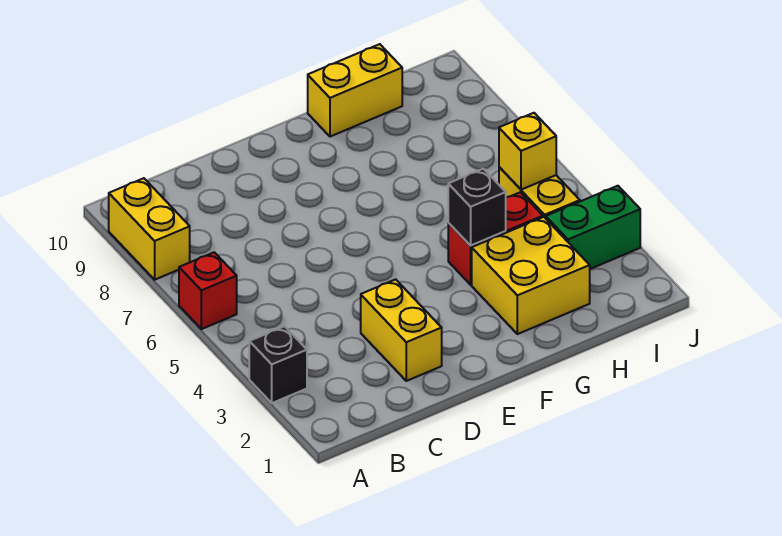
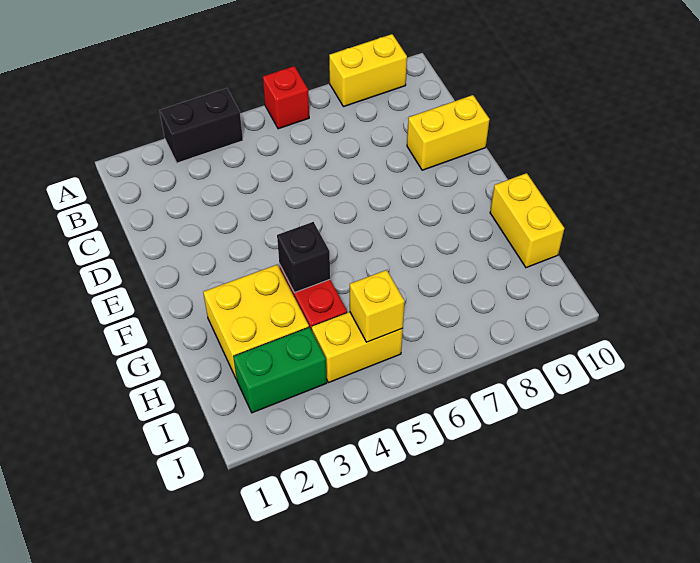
black 1x1 brick [249,326,307,403] -> black 1x2 brick [159,88,243,163]
yellow 1x2 brick [361,279,442,381] -> yellow 1x2 brick moved to [407,95,490,170]
green 1x2 brick [546,186,640,269] -> green 1x2 brick turned to [233,327,327,413]

